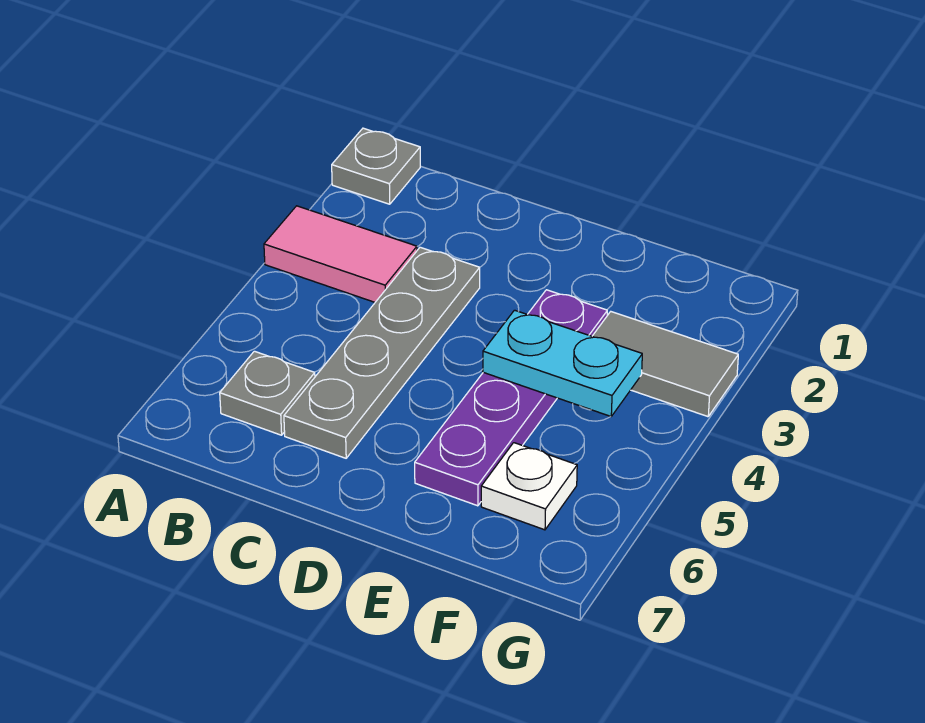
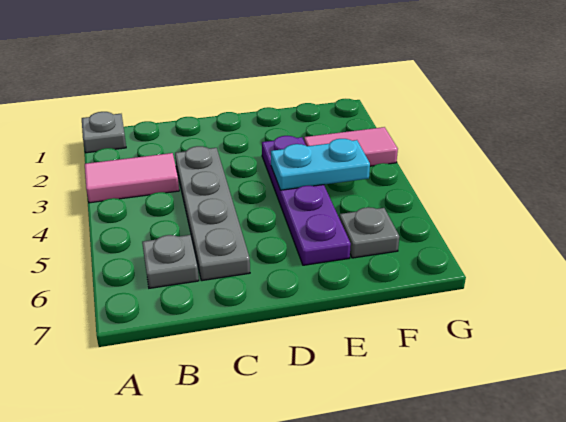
grey 1x2 tile [592,312,738,417] -> pink 1x2 tile [304,127,398,166]
white 1x1 plate [481,443,577,530] -> grey 1x1 plate [339,207,399,258]

